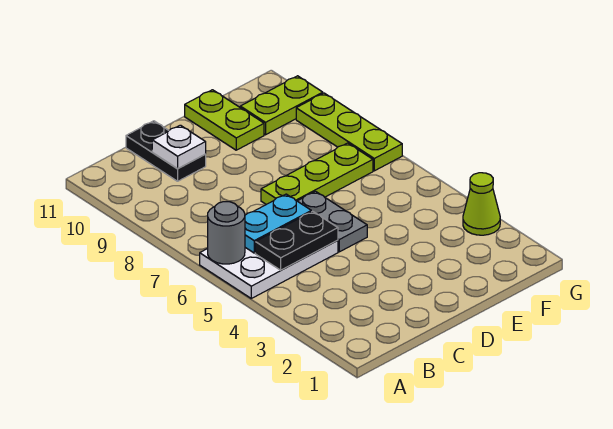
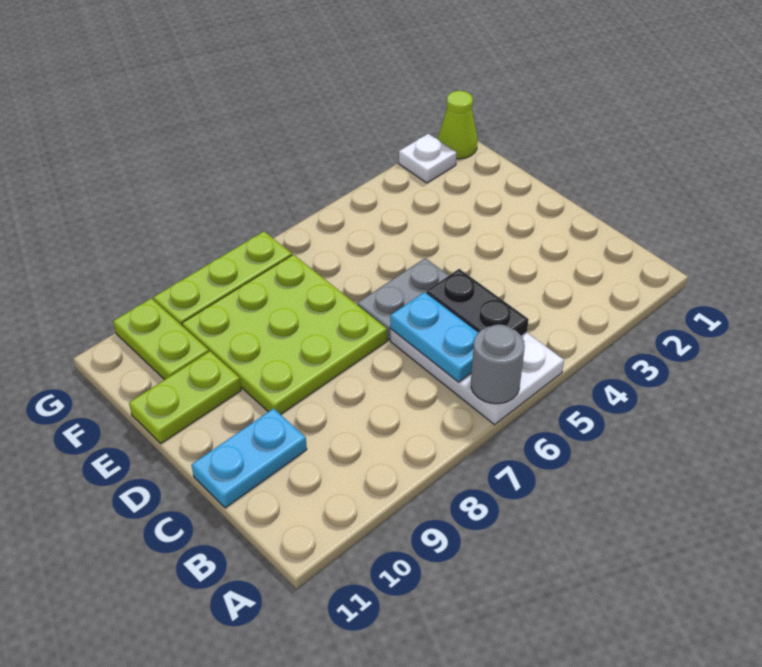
black 1x2 plate [126,121,206,181] -> cyan 1x2 plate [191,409,307,508]
white 1x1 plate [152,125,206,168] -> white 1x1 plate moved to [399,134,457,183]
lime 1x3 plate [261,143,373,204] -> lime 3x3 plate [182,255,387,415]
lime 1x1 cone [463,173,500,235] -> lime 1x1 cone moved to [438,91,477,159]

